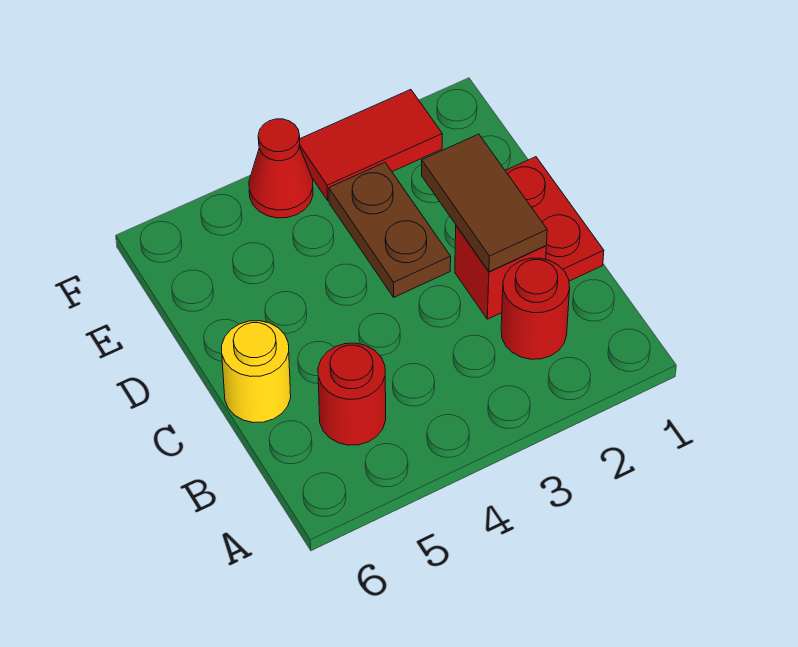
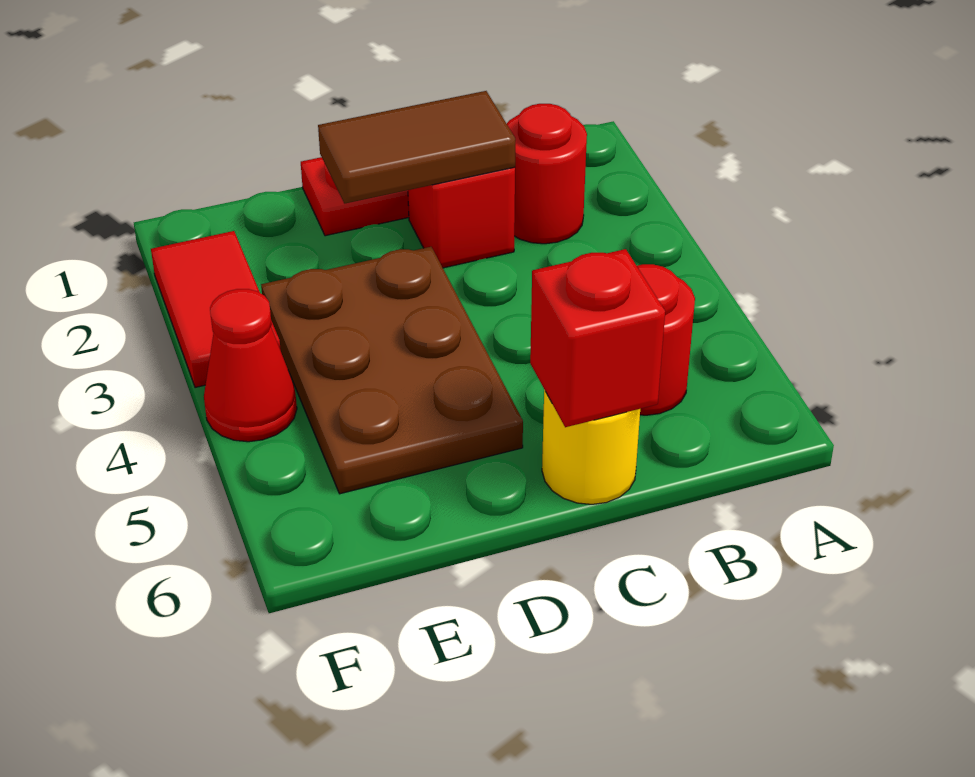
none -> red 1x1 brick [530,249,665,427]
brown 1x2 plate [329,163,451,297] -> brown 2x3 plate [261,247,523,494]

